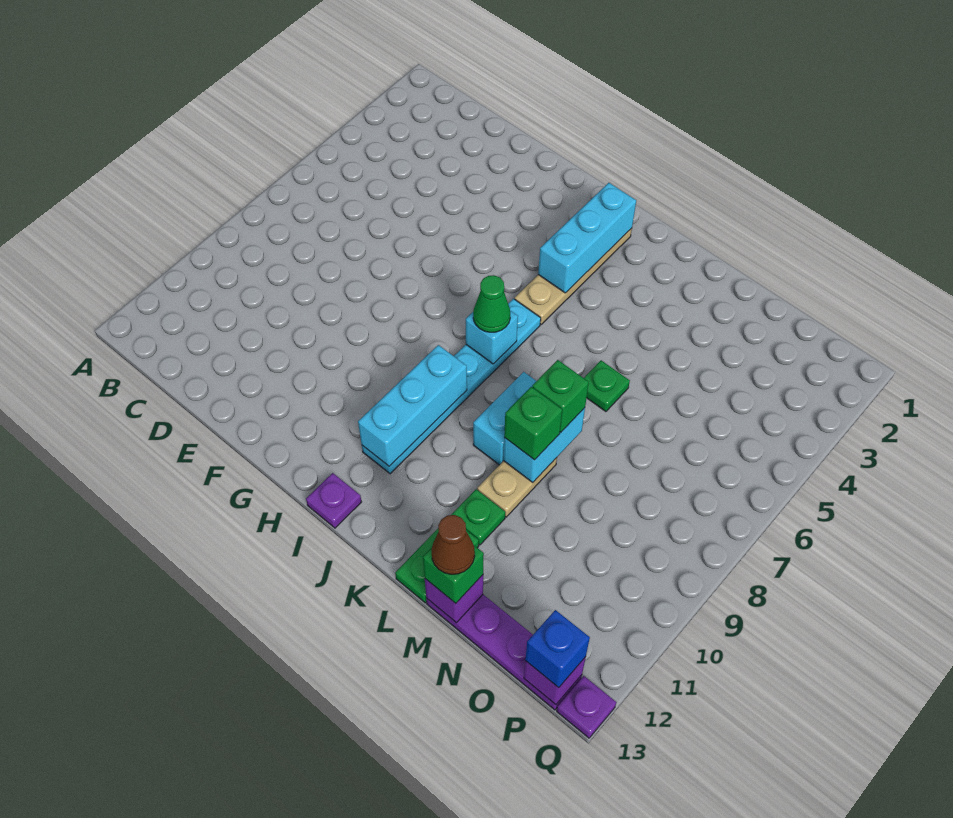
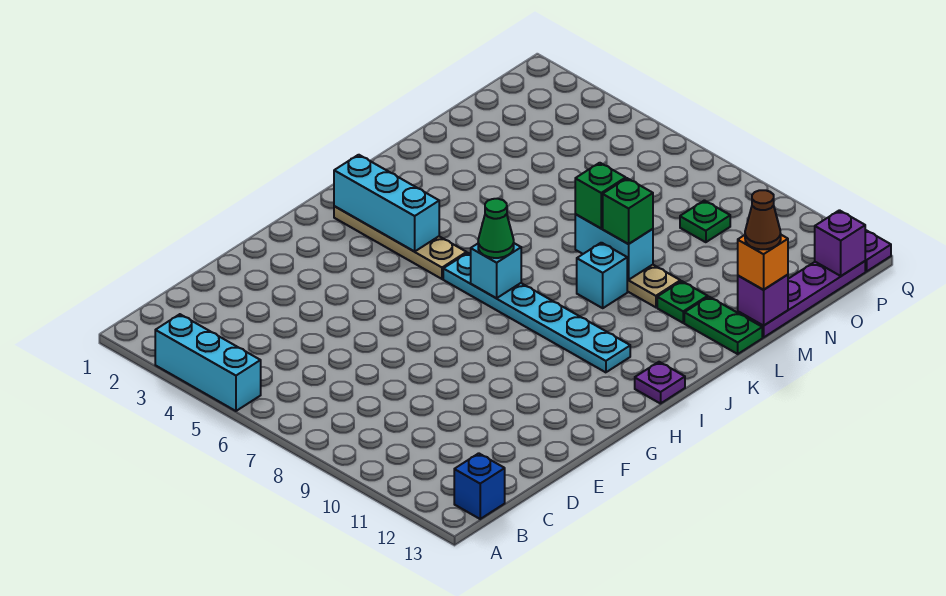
cyan 1x3 brick [358,345,467,466] -> cyan 1x3 brick moved to [155,314,261,411]
cyan 1x2 brick [473,372,536,465] -> cyan 1x1 brick [577,243,627,308]
green 1x1 plate [584,360,630,412] -> green 1x1 plate moved to [680,200,730,242]
green 1x1 brick [423,546,484,603] -> orange 1x1 brick [738,235,788,290]
blue 1x1 brick [525,610,590,688] -> blue 1x1 brick moved to [454,453,505,519]

